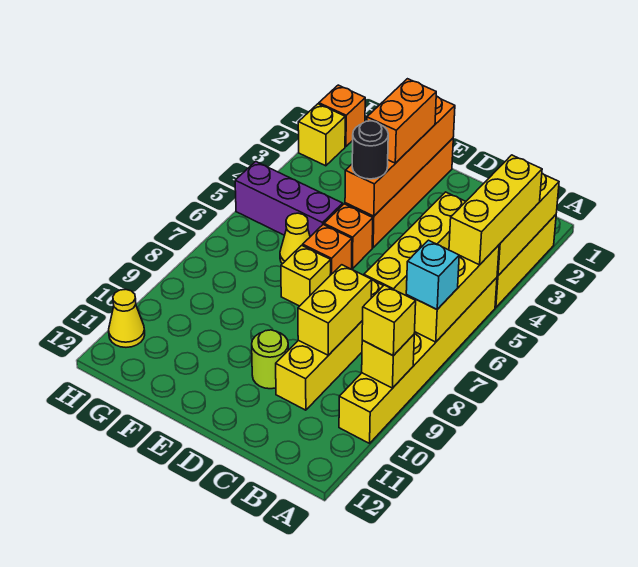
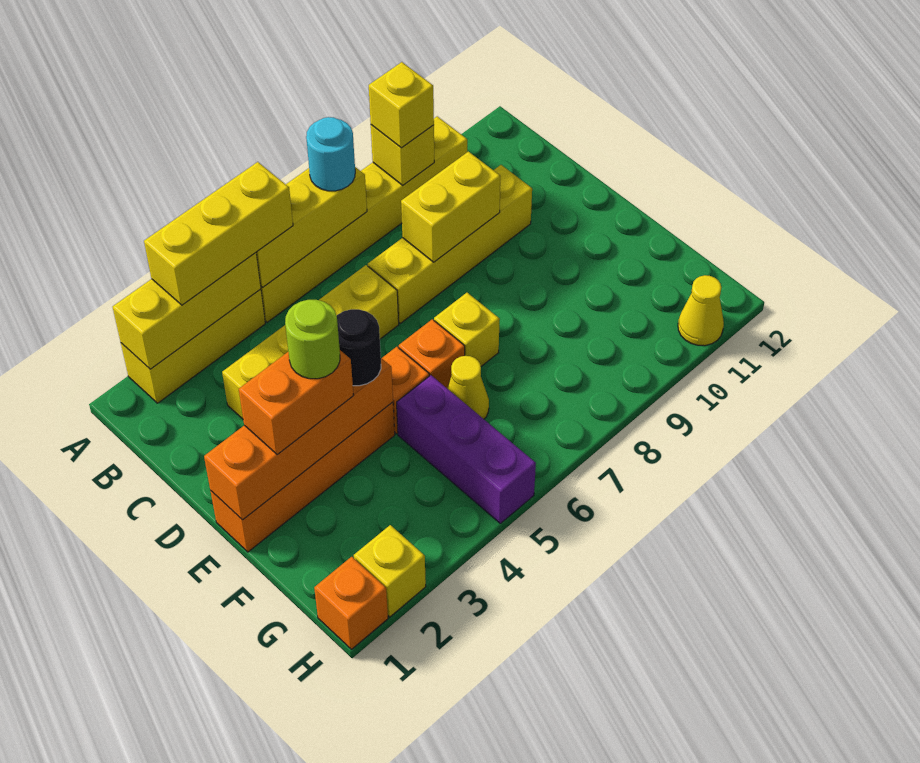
cyan 1x1 brick [406,240,459,309] -> cyan 1x1 round brick [306,117,355,191]
lime 1x1 round brick [252,330,288,389] -> lime 1x1 round brick moved to [285,300,340,379]

